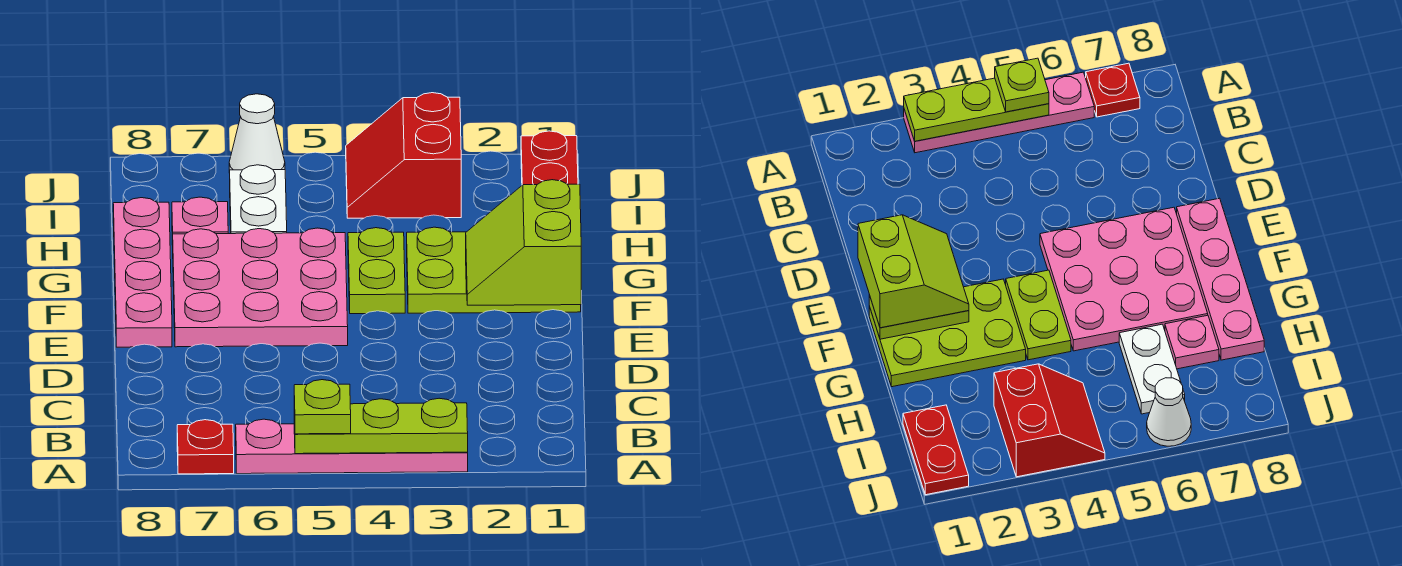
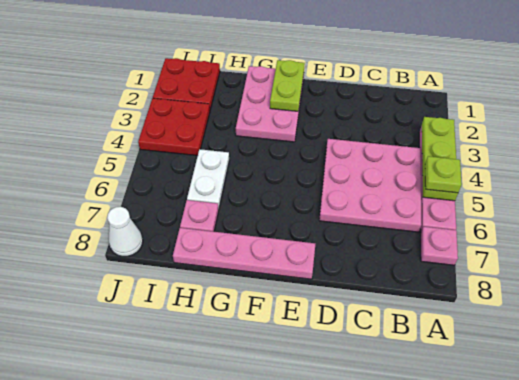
red 1x1 plate [177,420,234,474] -> pink 1x1 plate [421,227,458,265]
lime 2x2 slope [466,180,581,305] -> none
pink 3x3 plate [173,228,348,347] -> pink 3x3 plate moved to [319,139,421,232]
lime 2x3 plate [407,227,581,313] -> pink 2x3 plate [236,66,304,142]
lime 1x2 plate [348,228,405,314] -> none
white 1x2 plate [230,165,287,234] -> white 1x2 plate turned to [187,149,229,210]
red 1x2 plate [521,131,578,185] -> red 2x2 plate [153,58,220,110]
red 2x2 slope [346,93,461,218] -> red 2x2 plate [138,98,210,156]
white 1x1 cone [229,94,285,173] -> white 1x1 cone moved to [107,207,143,256]

